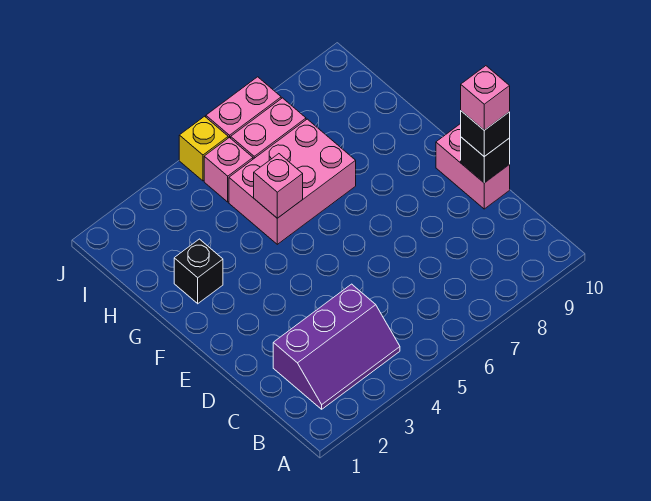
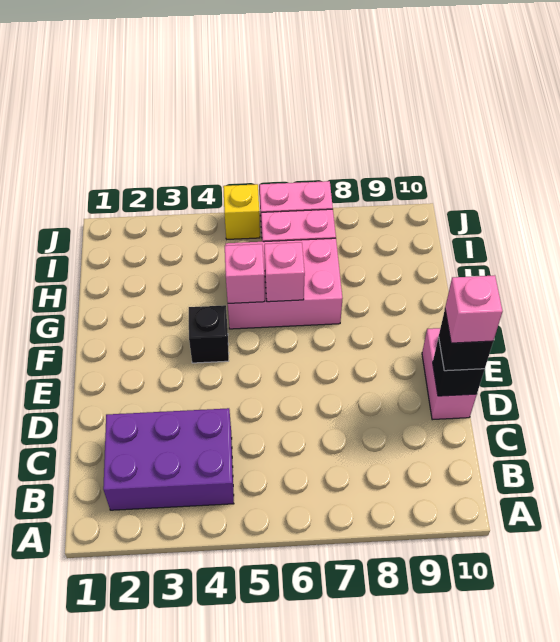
purple 2x3 slope [273,284,400,409] -> purple 2x3 brick [103,408,234,510]
black 1x1 brick [174,239,223,304] -> black 1x1 brick moved to [189,305,229,363]
pink 1x1 brick [204,137,253,202] -> pink 1x1 brick moved to [264,242,305,302]

